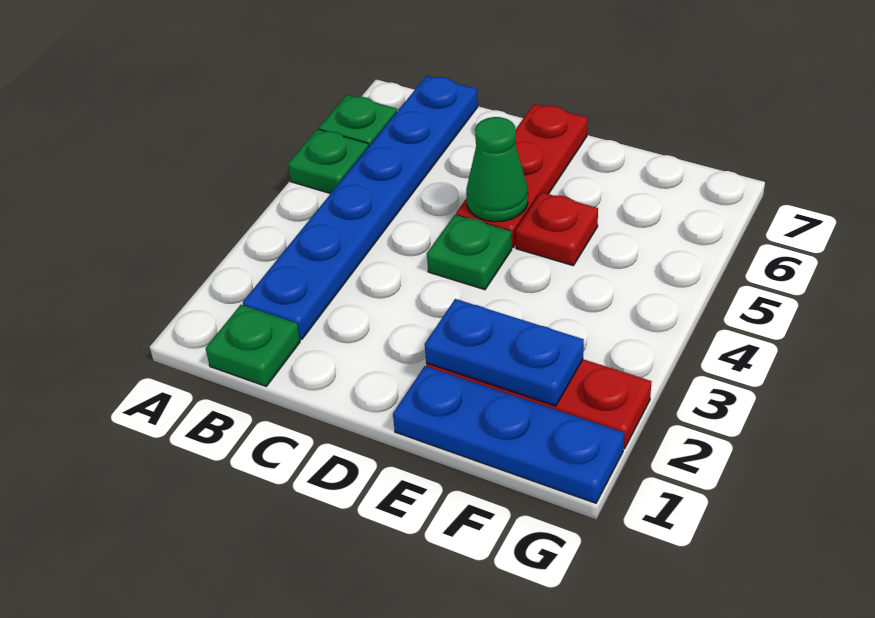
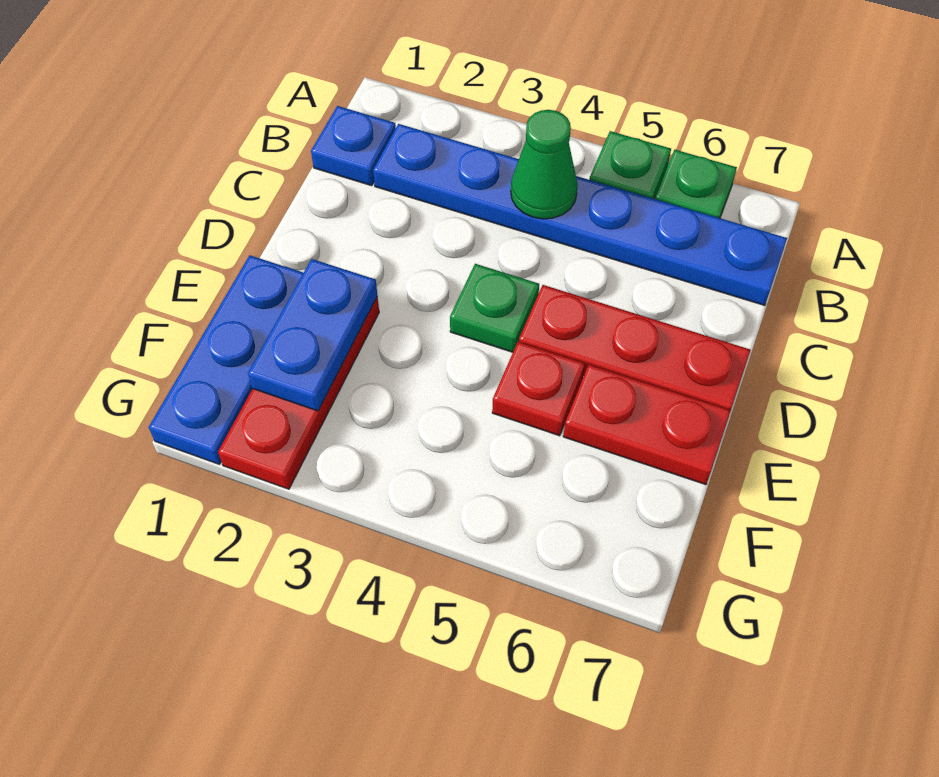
green 1x1 plate [206,305,300,386] -> blue 1x1 plate [311,106,396,186]
green 1x1 cone [466,117,528,222] -> green 1x1 cone moved to [511,110,578,219]
none -> red 1x2 plate [563,365,731,485]

